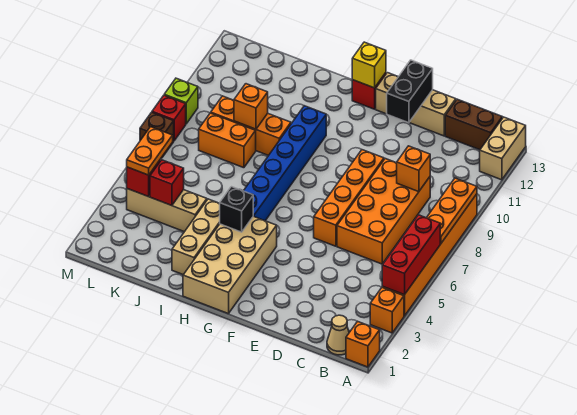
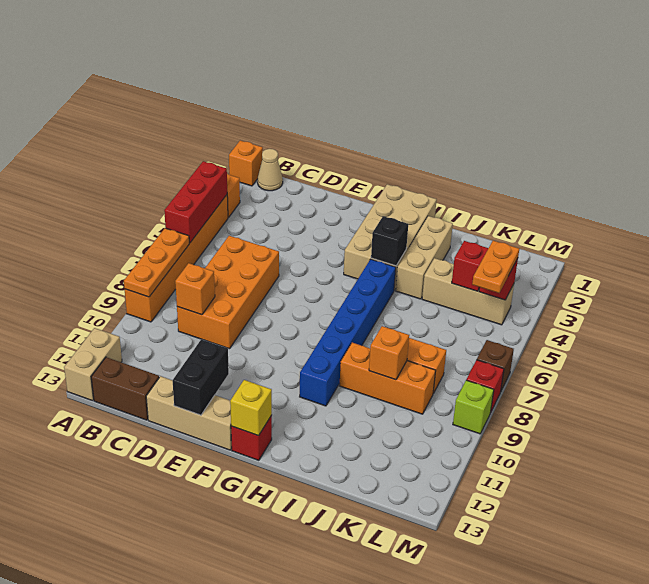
orange 1x4 brick [314,150,384,246] -> none

